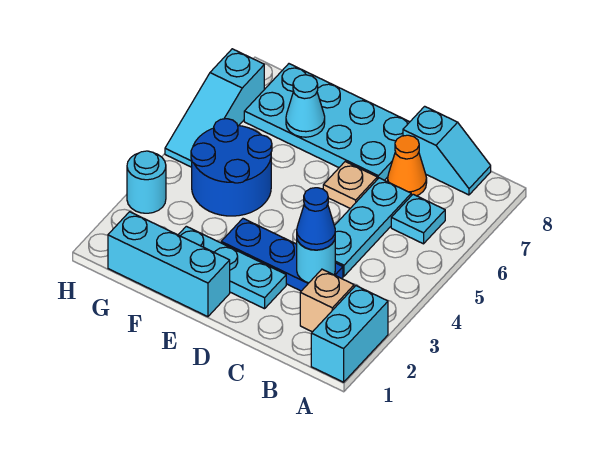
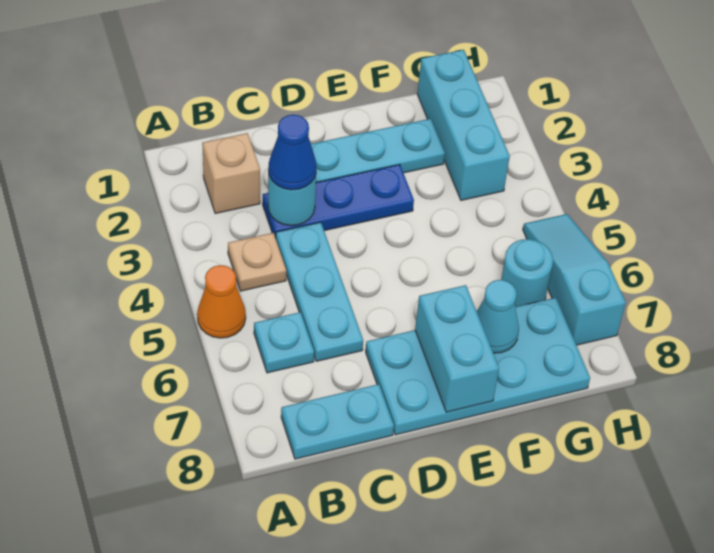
cyan 1x2 brick [311,286,388,382] -> cyan 1x2 brick moved to [415,285,499,412]
cyan 1x2 slope [403,106,491,195] -> cyan 1x2 plate [281,384,394,459]
orange 1x1 cone [388,135,427,196] -> orange 1x1 cone moved to [197,265,246,338]
tan 1x1 plate [323,162,377,208] -> tan 1x1 plate moved to [228,233,286,291]
cyan 1x3 brick [108,212,230,317] -> cyan 1x3 brick turned to [417,50,510,200]
blue 2x2 round brick [191,119,272,216] -> none
cyan 1x1 round brick [127,151,166,213] -> cyan 1x1 round brick moved to [501,239,553,307]

